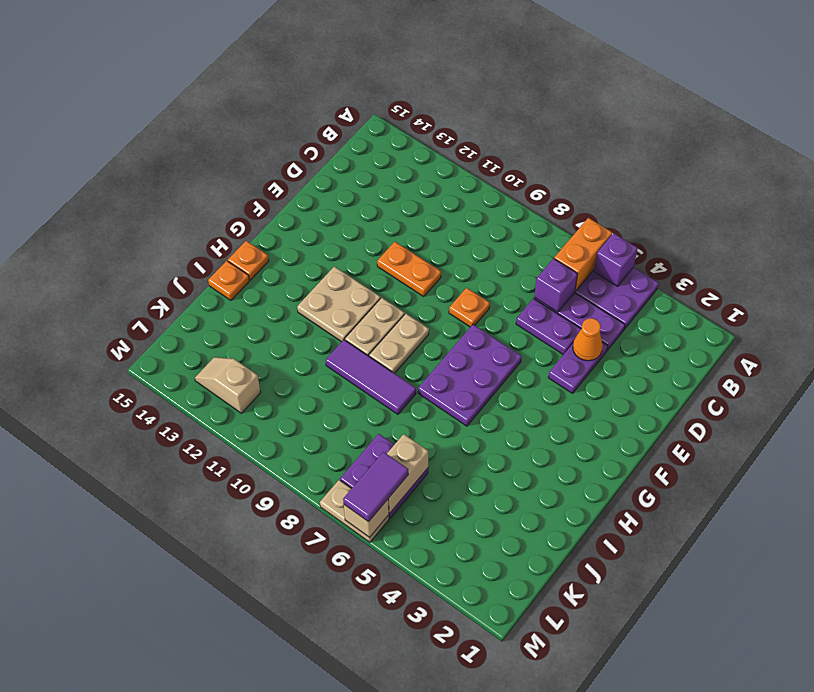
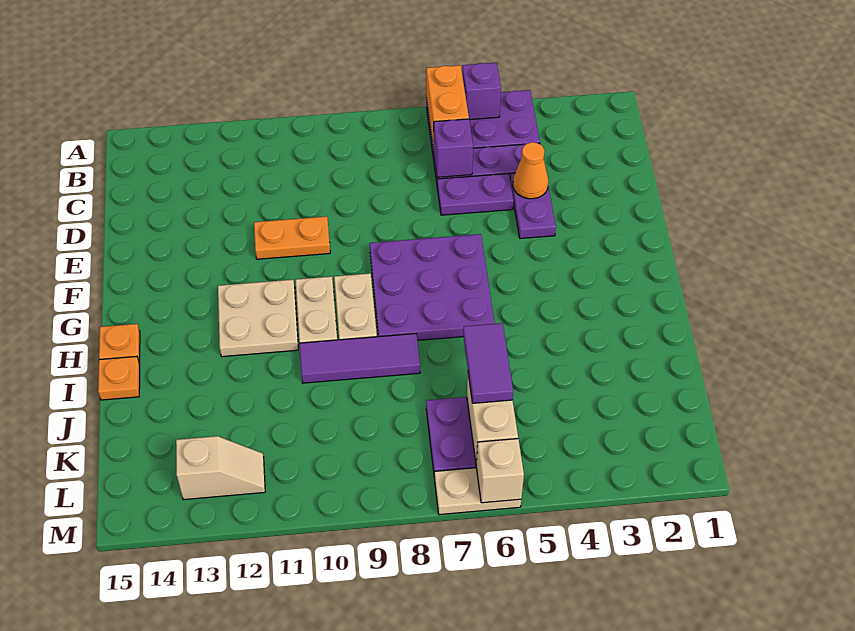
orange 1x1 plate [449,288,490,327] -> none
purple 2x3 plate [418,325,522,426] -> purple 3x3 plate [370,234,495,340]
purple 1x2 tile [343,452,408,522] -> purple 1x2 tile moved to [463,323,513,403]
tan 1x2 slope [195,357,261,413] -> tan 1x2 slope turned to [176,436,265,500]

